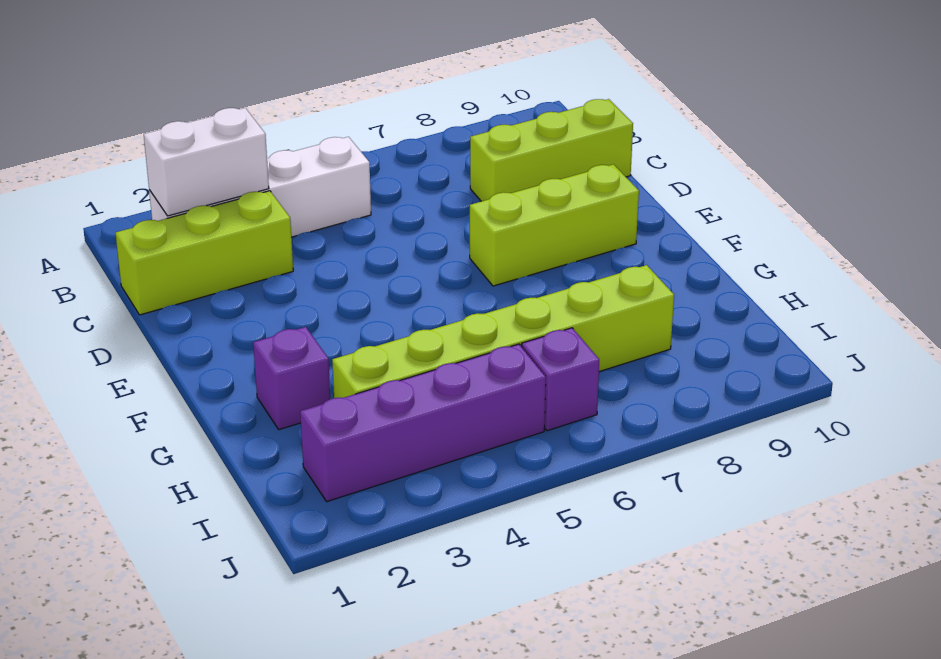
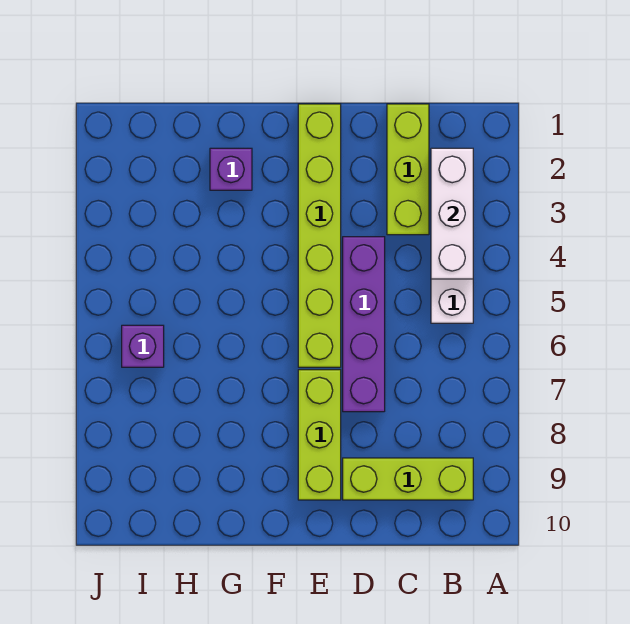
white 1x2 brick [144,108,269,216] -> white 1x3 brick [431,148,473,279]
lime 1x3 brick [470,99,633,201] -> lime 1x3 brick turned to [343,458,473,500]
lime 1x6 brick [332,265,674,398] -> lime 1x6 brick moved to [298,104,341,367]
purple 1x4 brick [300,344,546,502] -> purple 1x4 brick moved to [343,237,385,412]

